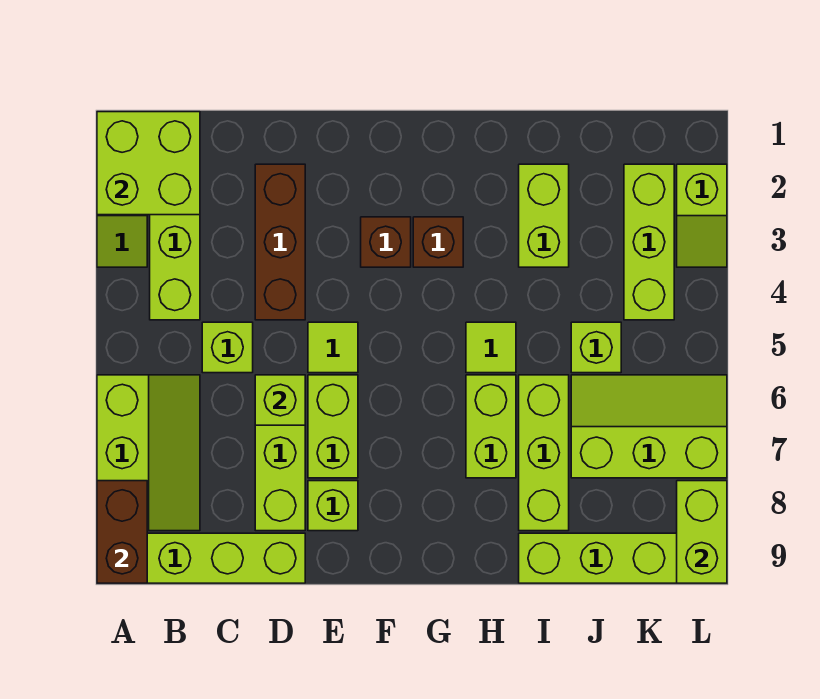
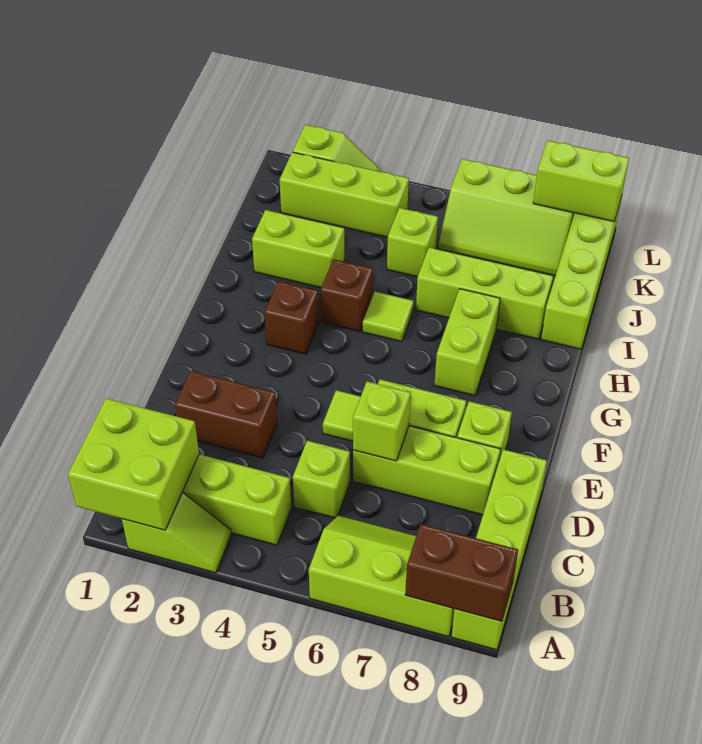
brown 1x3 brick [255,164,305,320] -> brown 1x2 brick [175,371,277,458]
brown 1x1 brick [361,217,411,267] -> brown 1x1 brick moved to [321,259,373,332]
lime 1x2 brick [466,375,516,478] -> lime 1x2 brick turned to [434,289,500,396]
lime 2x3 slope [571,375,727,478] -> lime 2x3 slope turned to [438,159,574,276]

